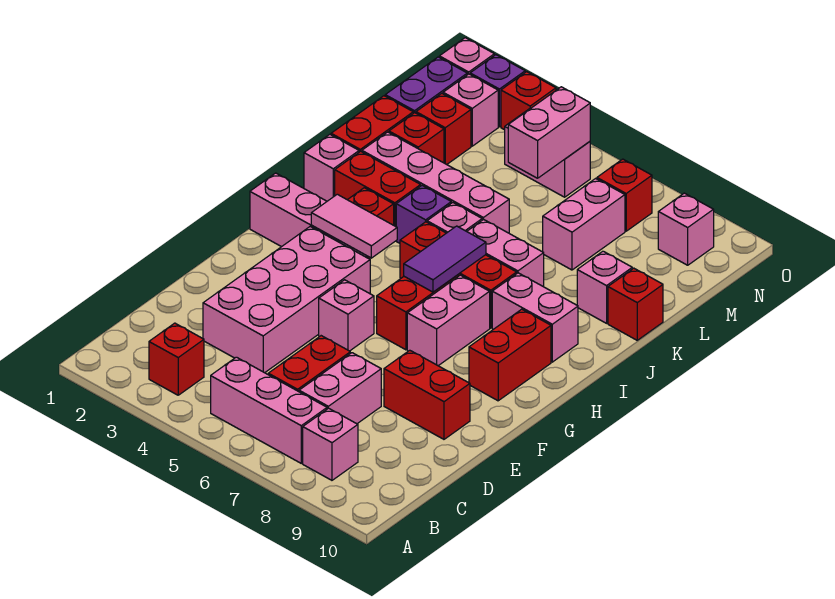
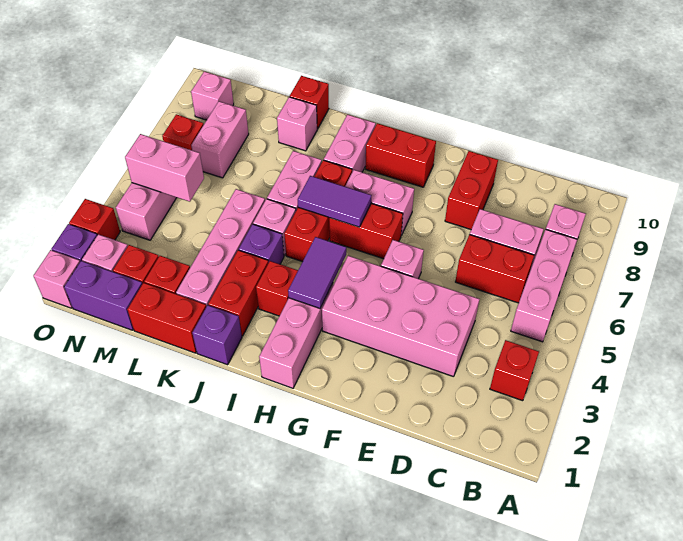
pink 1x2 tile [311,194,397,258] -> purple 1x2 tile [288,237,346,308]
pink 1x1 brick [304,134,359,201] -> purple 1x1 brick [192,305,242,365]
pink 1x2 brick [543,178,625,270] -> pink 1x2 brick turned to [191,101,249,178]

